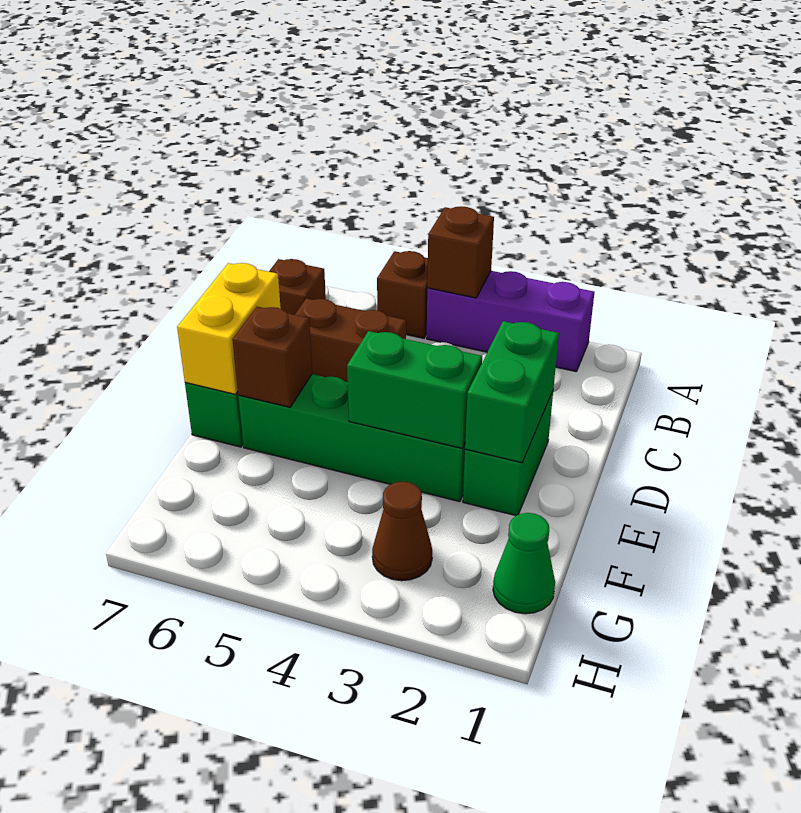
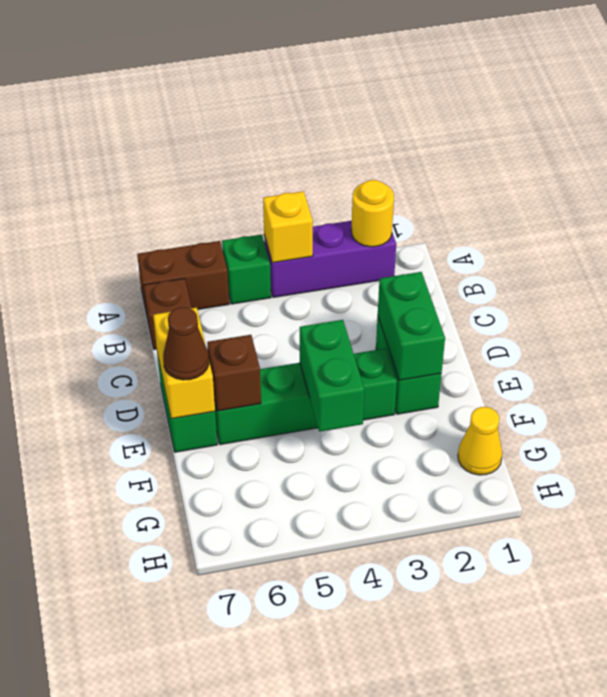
none -> yellow 1x1 round brick [351,180,394,247]
brown 1x1 brick [427,206,494,298] -> yellow 1x1 brick [263,191,313,263]
brown 1x1 brick [377,251,428,338] -> green 1x1 brick [222,234,271,304]
brown 1x2 brick [295,299,406,382] -> brown 1x2 brick moved to [137,241,229,315]
green 1x2 brick [347,331,482,448] -> green 1x2 brick turned to [300,320,364,432]
green 1x1 cone [493,513,555,614] -> yellow 1x1 cone [458,407,502,475]
brown 1x1 cone [372,482,432,581] -> brown 1x1 cone moved to [163,307,209,380]

